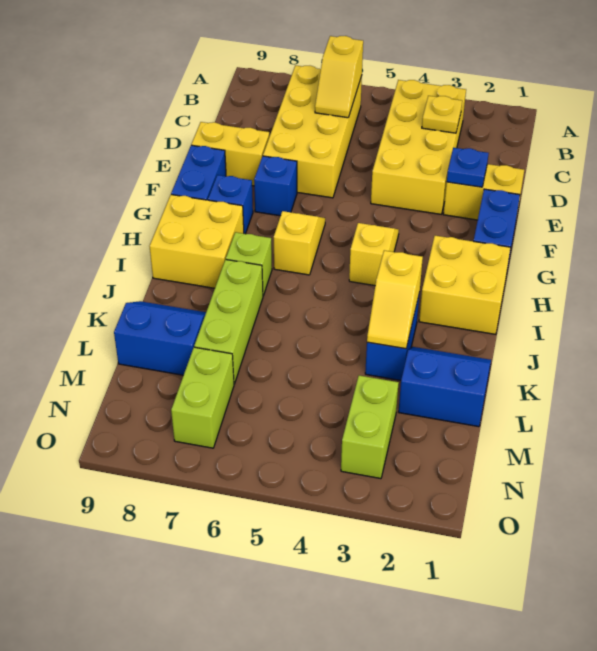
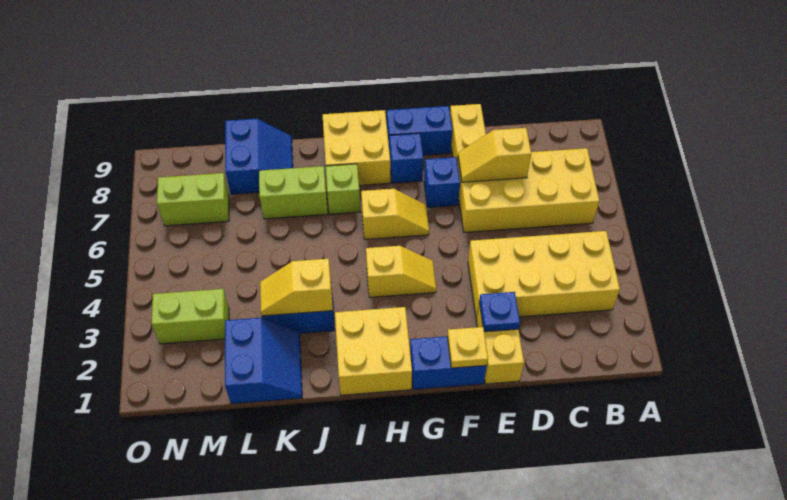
yellow 1x2 slope [315,36,363,118] -> yellow 1x2 slope moved to [458,128,531,182]
yellow 1x1 plate [422,96,462,133] -> yellow 1x1 plate moved to [447,327,488,368]
lime 1x3 brick [194,259,263,384] -> lime 1x2 brick [259,166,328,219]

